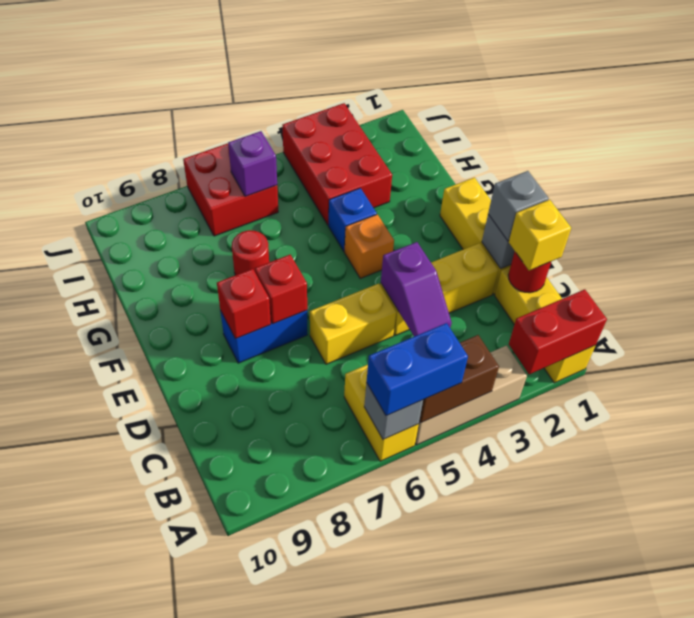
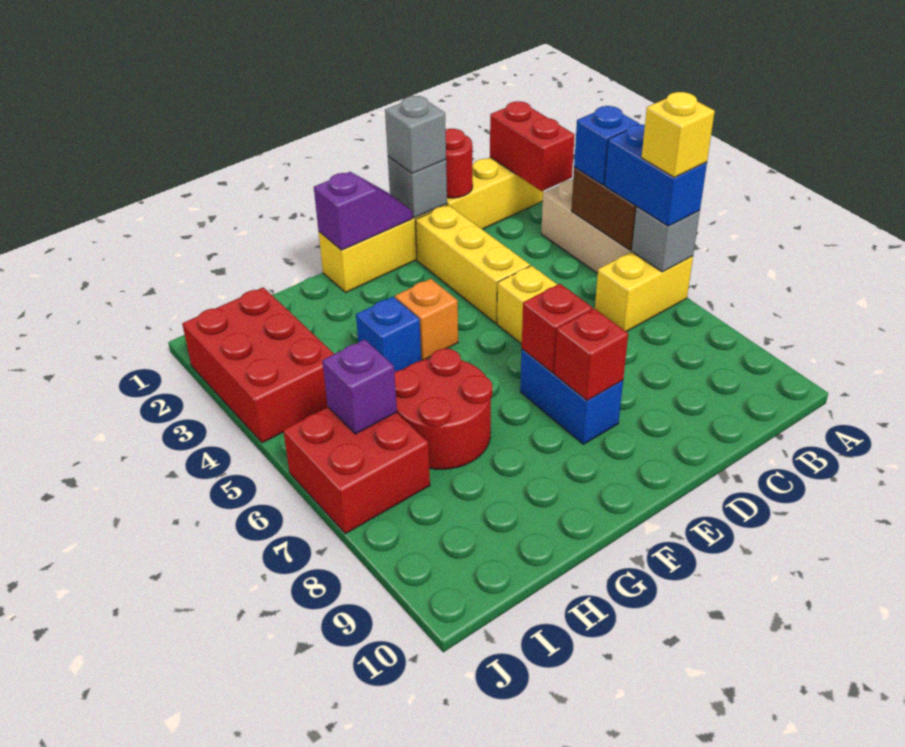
none -> blue 1x1 brick [574,106,639,185]
yellow 1x1 brick [509,200,571,270] -> yellow 1x1 brick moved to [642,92,715,177]
purple 1x2 slope [381,242,452,336] -> purple 1x2 slope moved to [314,172,412,250]
red 1x1 round brick [232,230,269,275] -> red 2x2 round brick [394,349,492,469]
red 2x3 brick [282,103,392,225] -> red 2x3 brick turned to [182,287,334,443]

